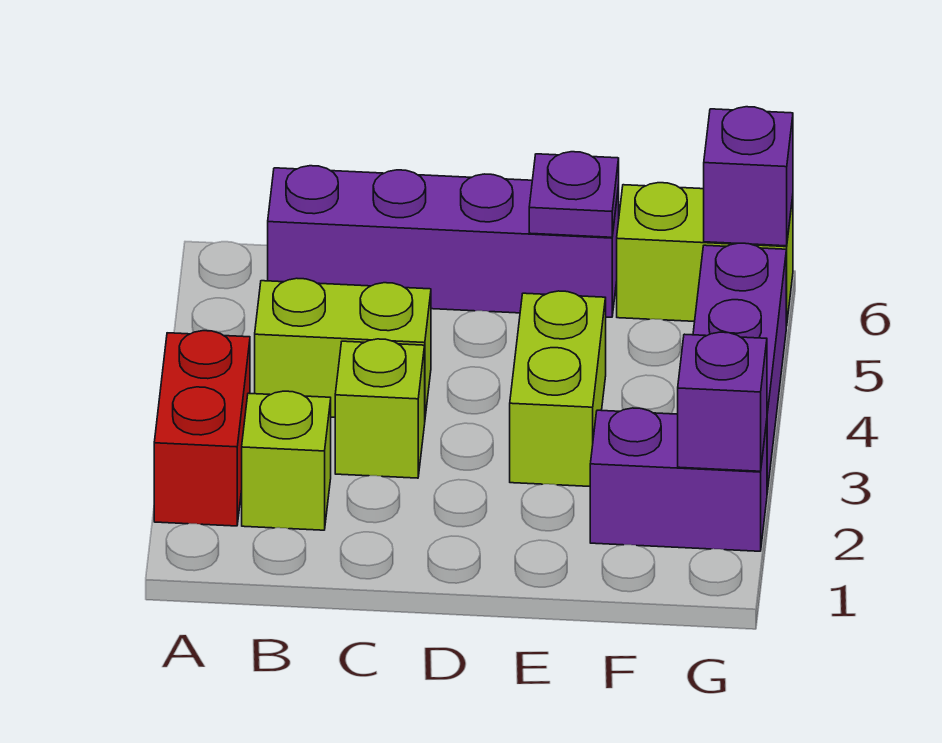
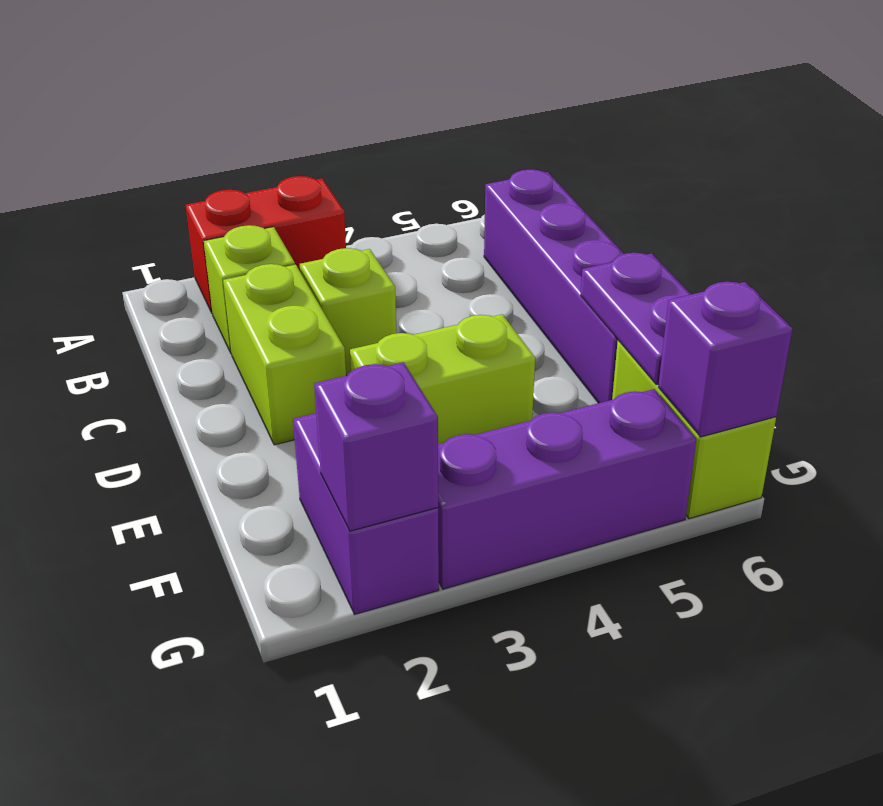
lime 1x2 brick [255,278,431,417] -> lime 1x2 brick moved to [223,264,346,445]
purple 1x1 plate [529,152,619,237] -> purple 1x2 plate [581,253,691,385]

